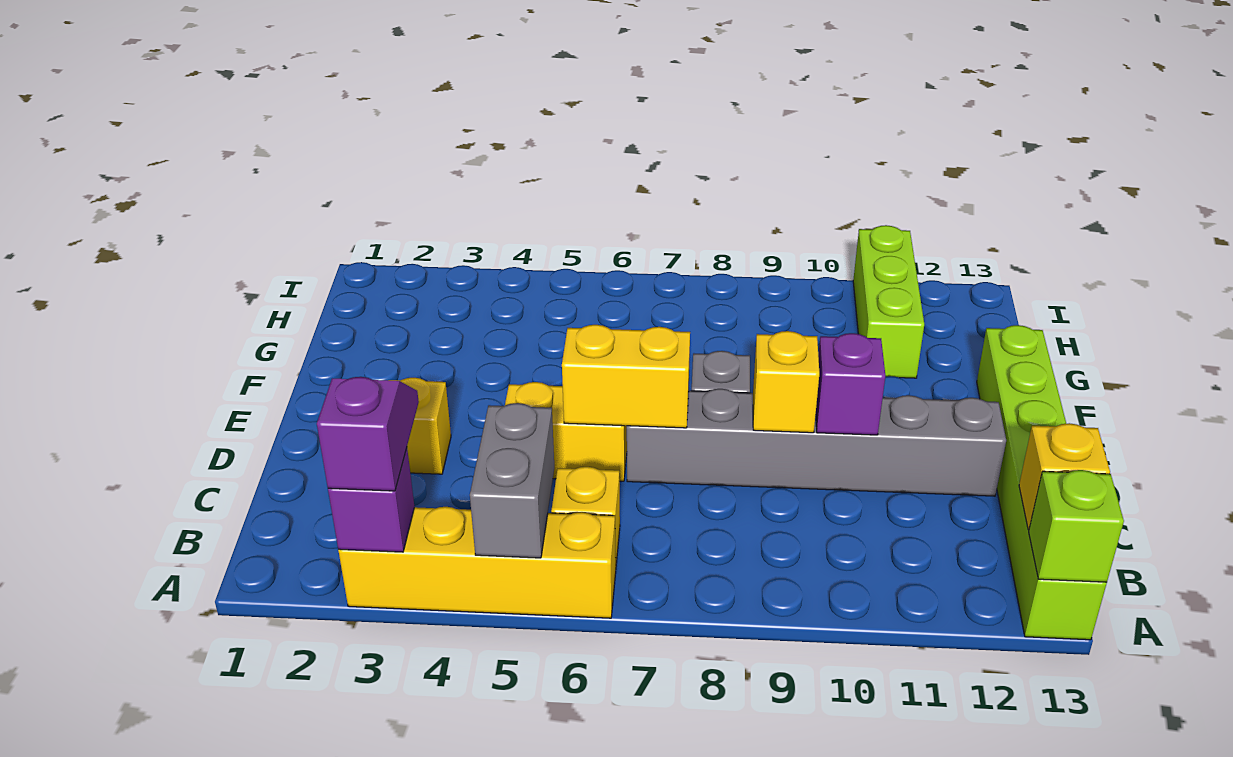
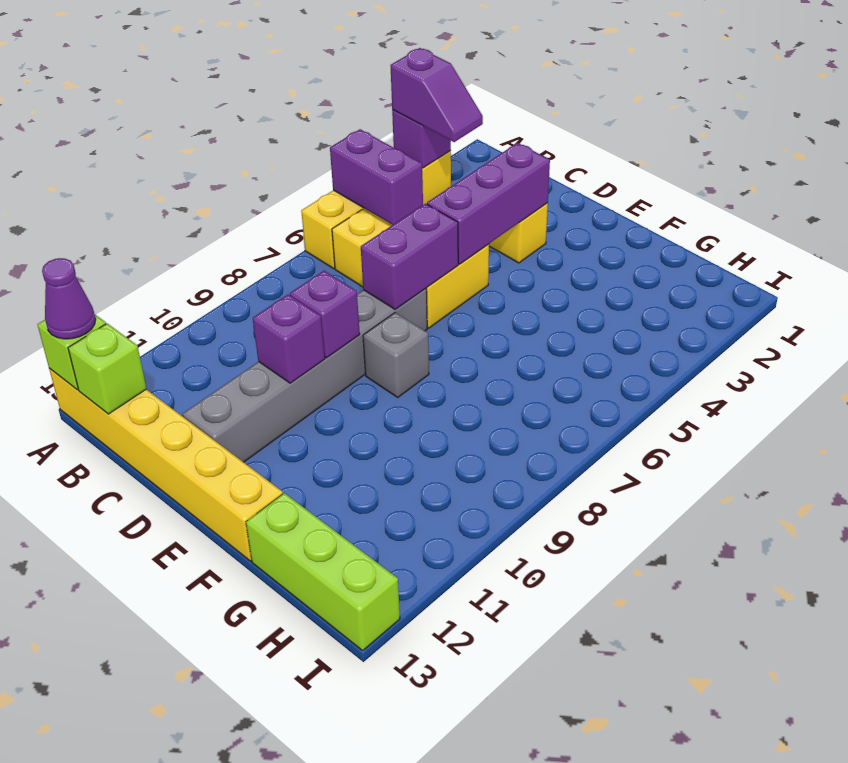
grey 1x2 brick [470,403,554,558] -> purple 1x2 brick [330,129,423,225]
lime 1x6 brick [977,325,1107,640] -> yellow 1x6 brick [49,368,283,561]
none -> purple 1x1 cone [42,258,96,339]
yellow 1x1 brick [1019,423,1110,530] -> lime 1x1 brick [68,324,146,414]
none -> purple 1x3 brick [427,143,550,264]
yellow 1x2 brick [562,325,690,428] -> purple 1x2 brick [361,204,458,309]
yellow 1x1 brick [753,331,819,433] -> purple 1x1 brick [290,271,360,358]
lime 1x3 brick [853,225,924,378] -> lime 1x3 brick moved to [246,493,400,650]

